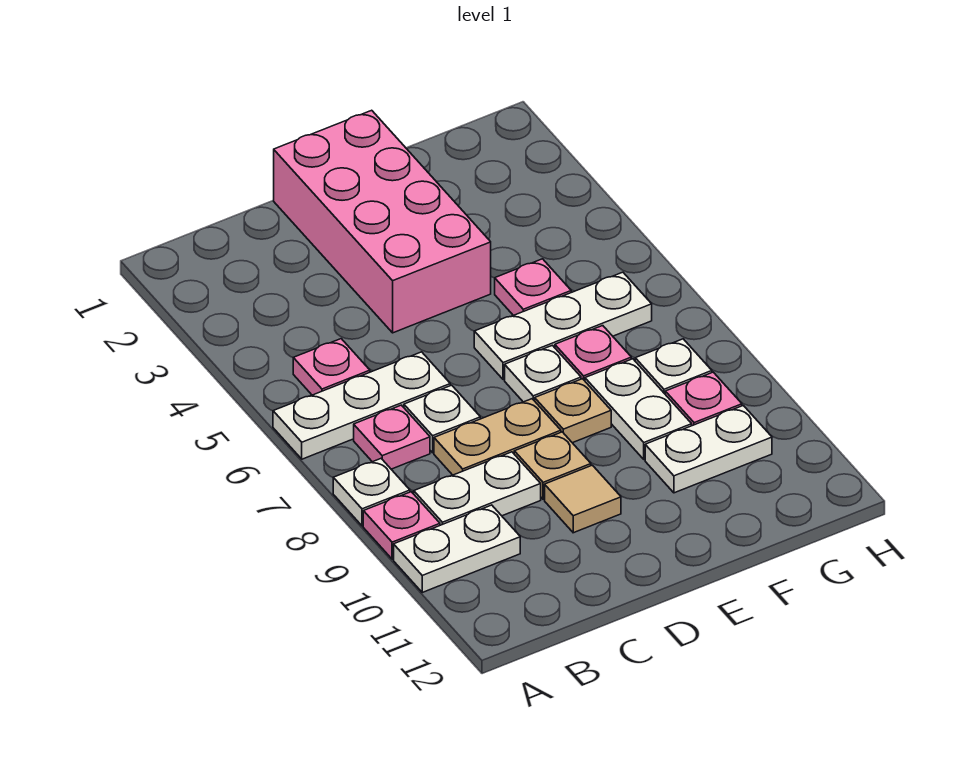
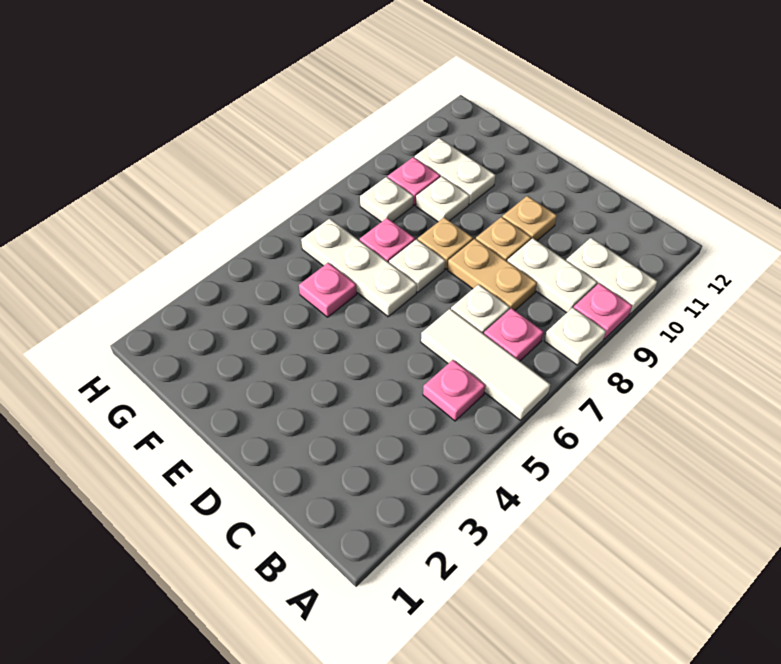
white 1x3 plate [273,352,450,459] -> white 1x3 tile [421,309,550,420]
pink 2x4 brick [274,110,491,333] -> none
tan 1x1 tile [545,465,621,533] -> tan 1x1 plate [503,196,557,241]
white 1x2 plate [585,359,692,459] -> white 1x1 plate [416,176,470,222]

